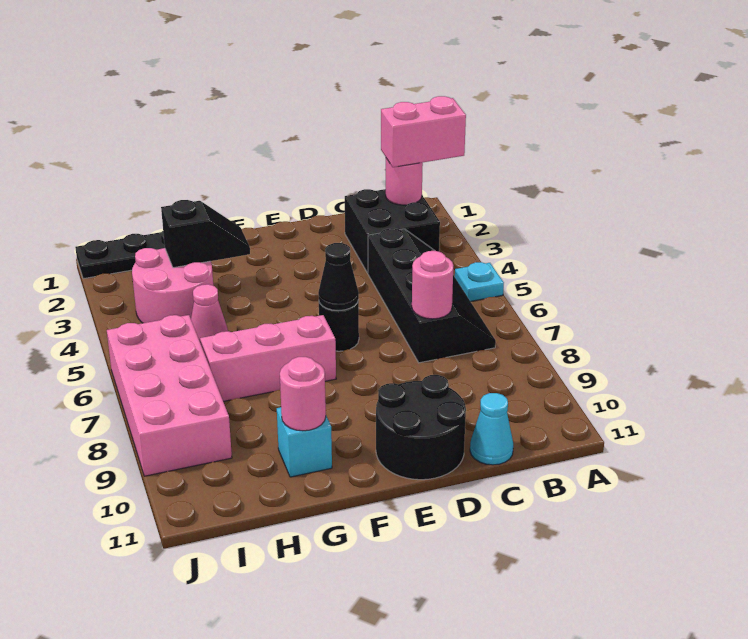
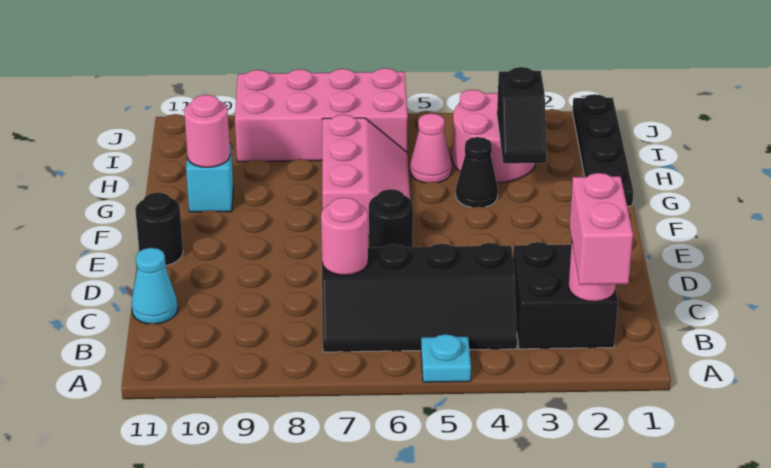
black 2x2 round brick [376,375,466,480] -> black 1x1 round brick [135,192,183,266]
black 1x1 cone [318,243,359,311] -> black 1x1 cone moved to [456,137,498,208]

